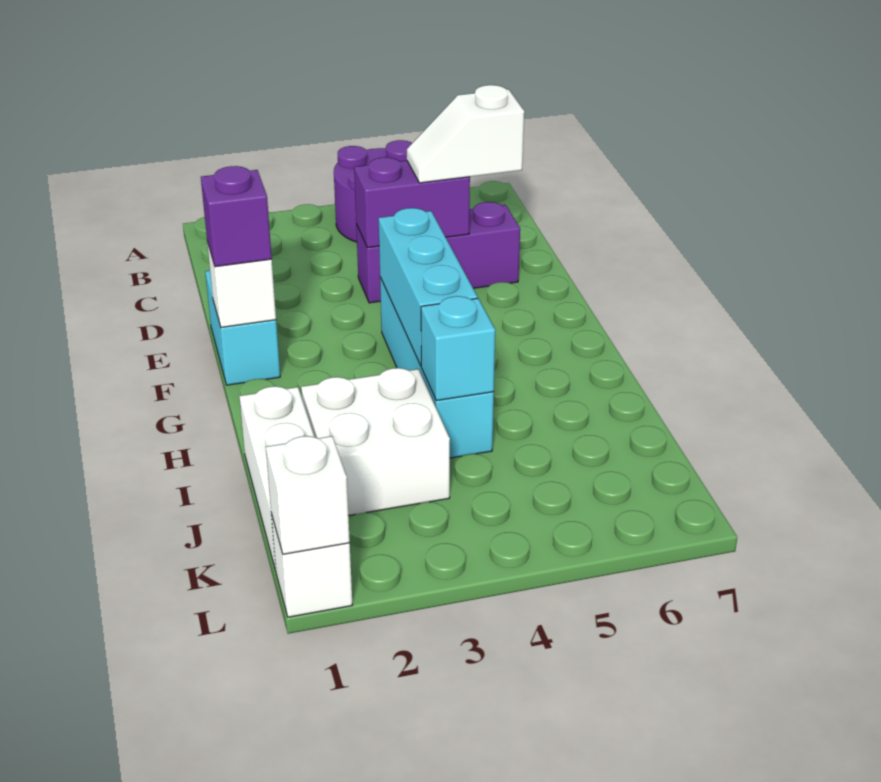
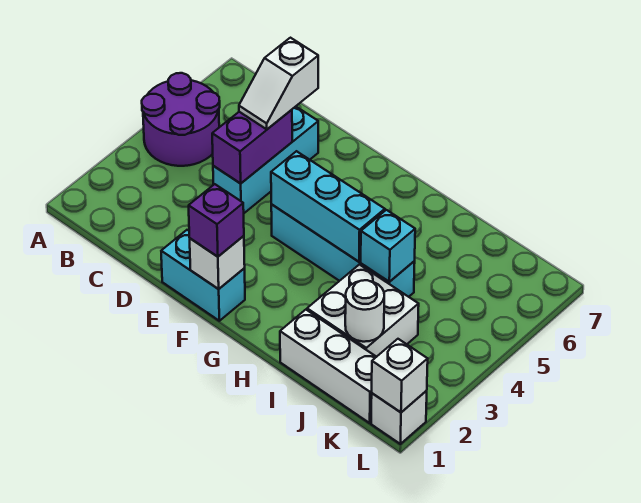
purple 1x3 brick [356,202,520,303] -> cyan 1x3 brick [213,107,318,213]
none -> white 1x1 round brick [345,280,384,342]

